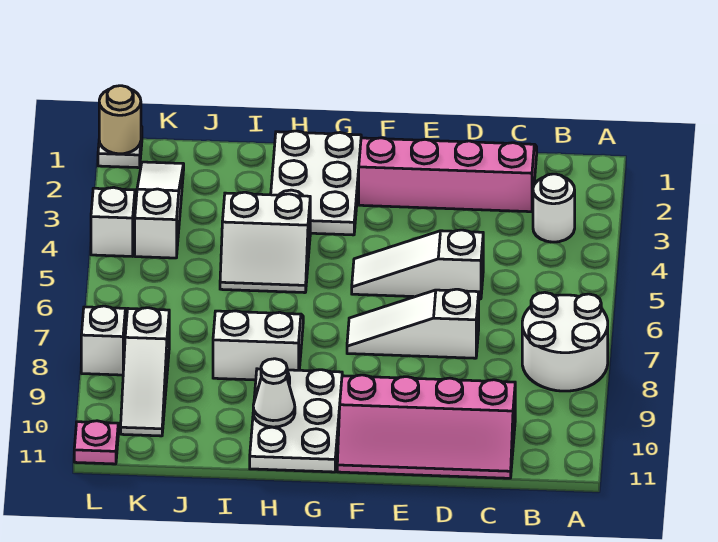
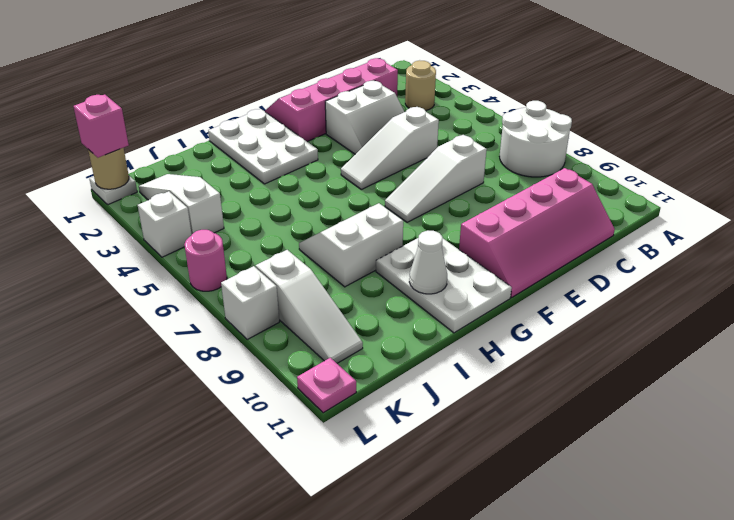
white 1x1 round brick [533,174,575,242] -> tan 1x1 round brick [405,60,436,111]
white 2x2 slope [220,192,310,293] -> white 2x2 slope moved to [325,81,404,154]
none -> pink 1x1 brick [73,95,129,158]
none -> pink 1x1 round brick [184,230,227,291]

